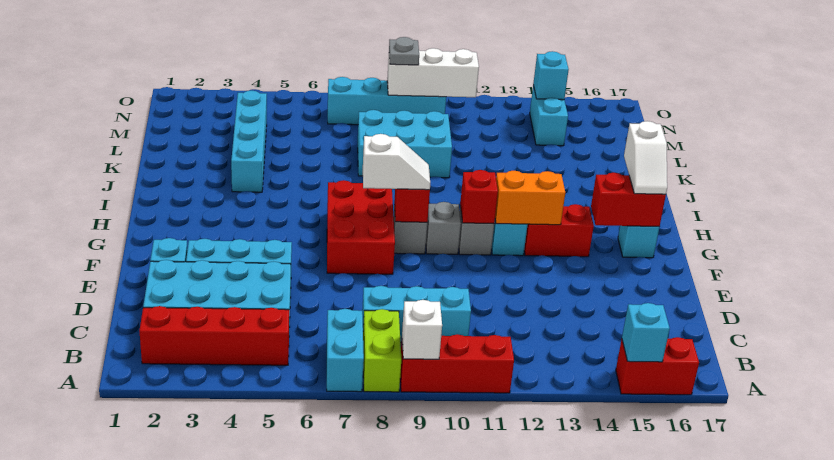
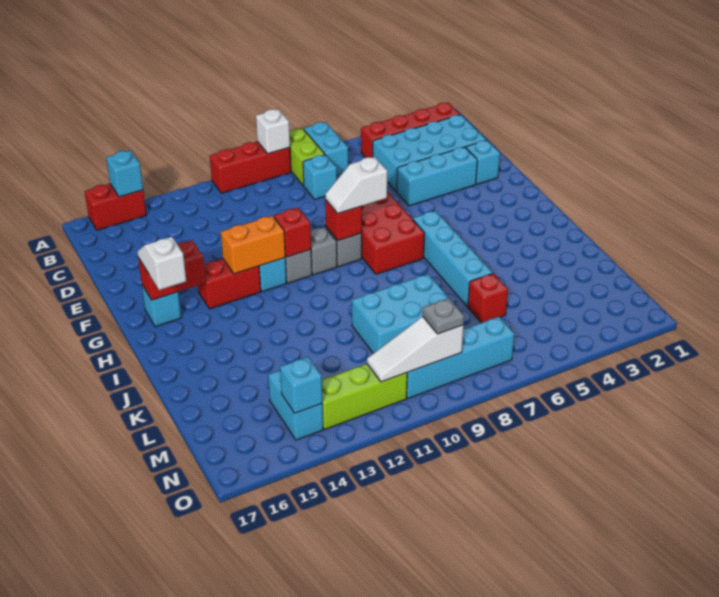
cyan 1x3 brick [362,286,471,342] -> cyan 1x1 brick [303,155,337,199]
cyan 1x4 brick [231,90,267,192] -> cyan 1x4 brick moved to [413,211,493,307]
none -> red 1x1 brick [468,273,508,323]
white 1x3 brick [387,48,479,97] -> white 1x3 slope [367,317,464,382]
none -> lime 1x3 brick [322,364,407,430]

